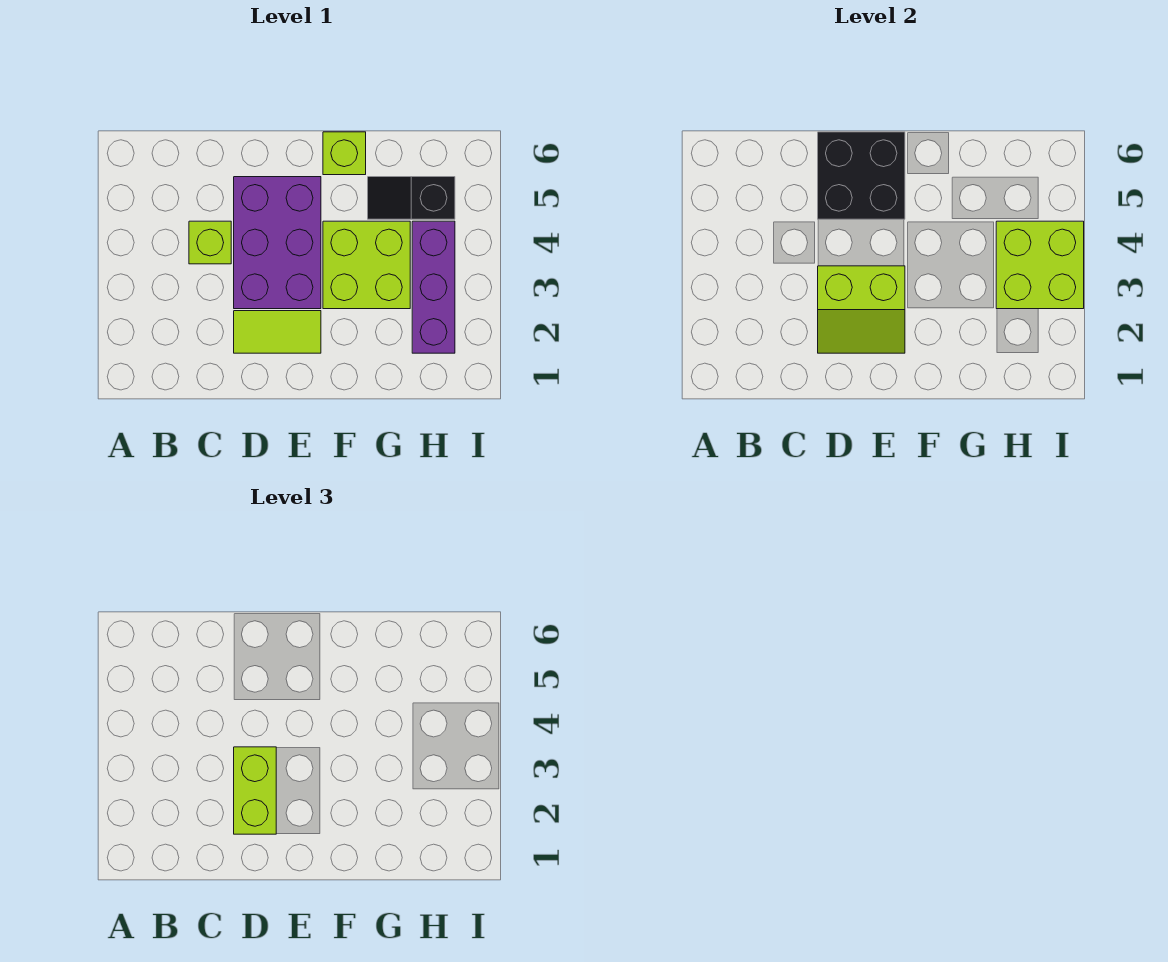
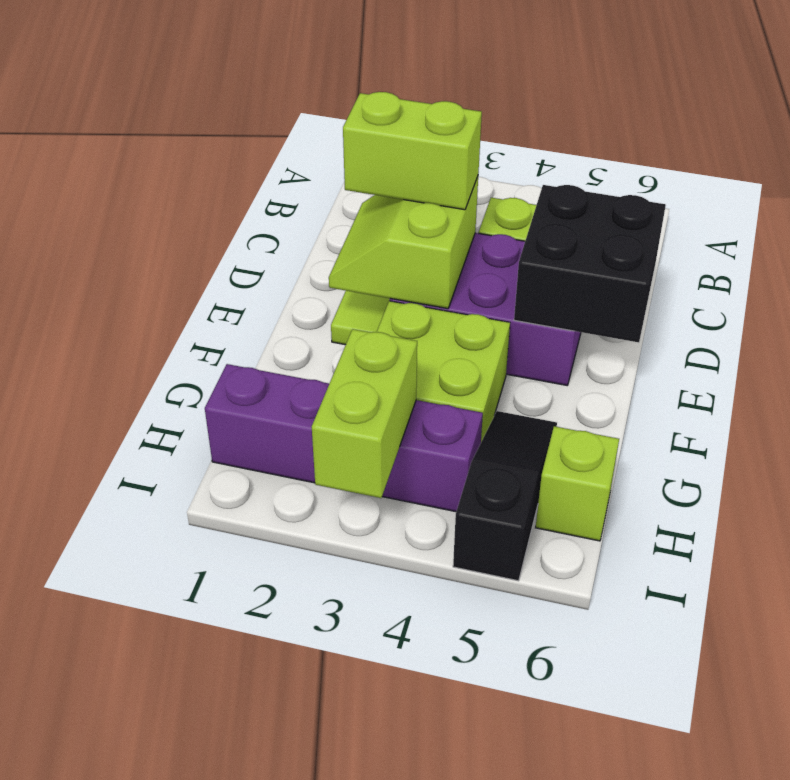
lime 1x1 brick [323,132,366,175] -> lime 1x1 brick moved to [536,426,619,541]
black 1x2 slope [368,177,455,219] -> black 1x3 slope [453,411,557,581]
purple 1x3 brick [412,221,455,353] -> purple 1x4 brick [205,364,483,512]
lime 2x2 brick [996,221,1084,309] -> lime 1x2 brick [312,329,417,498]

